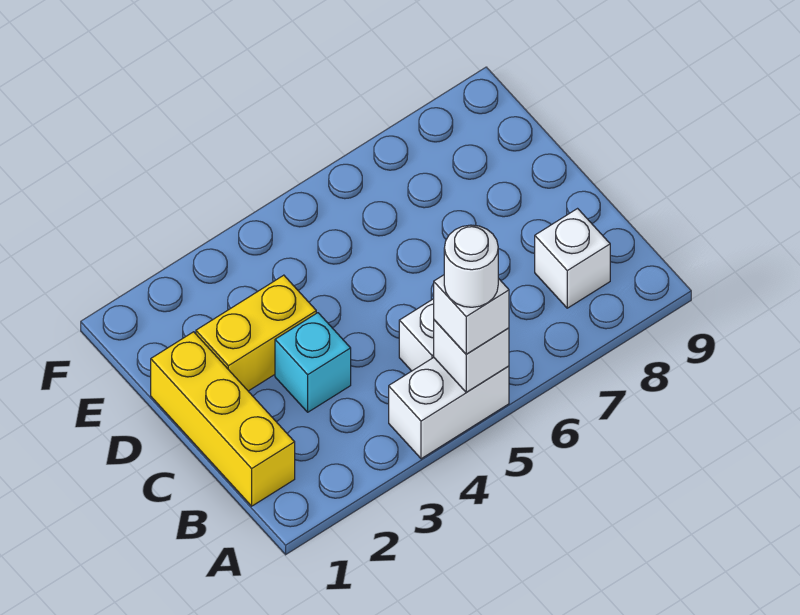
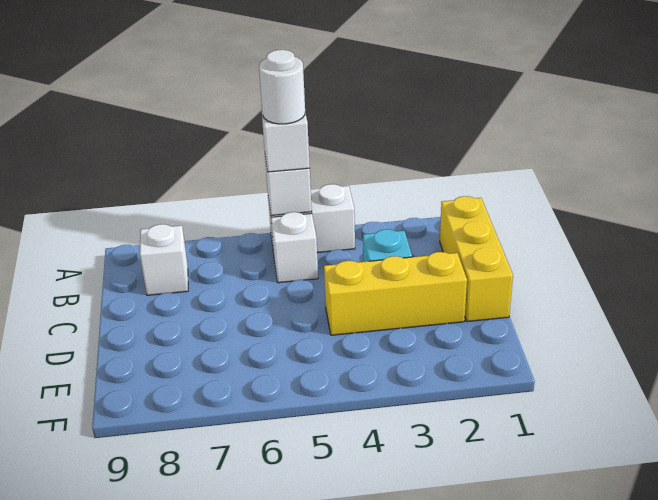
yellow 1x2 brick [196,275,316,391] -> yellow 1x3 brick [324,252,467,335]

